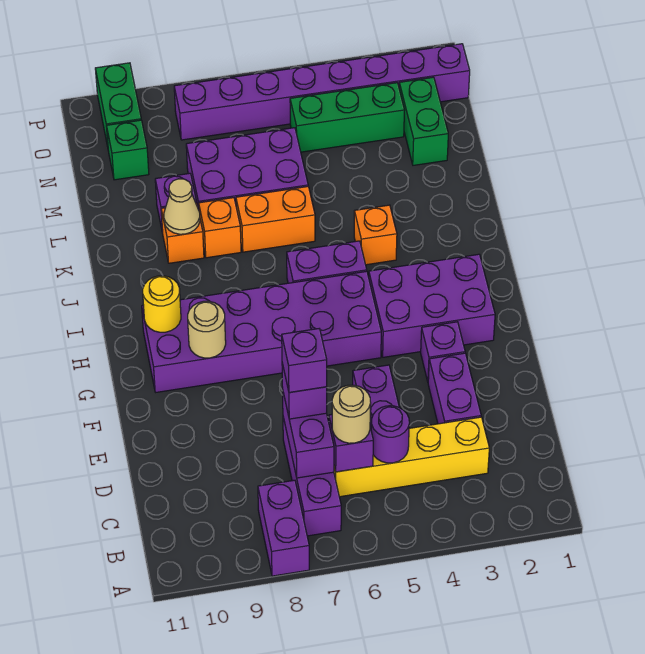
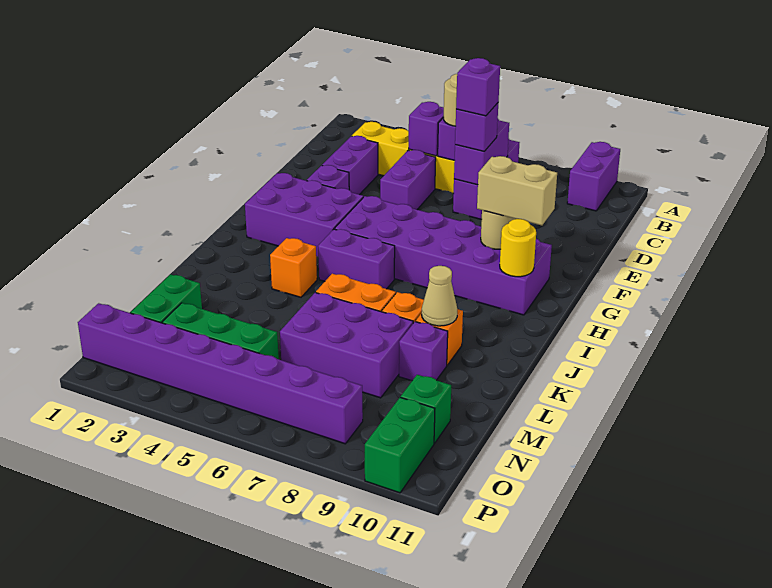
purple 1x2 brick [258,480,309,576] -> purple 1x2 brick moved to [567,142,620,211]
purple 1x1 round brick [371,406,409,463] -> purple 1x1 brick [409,102,444,156]
none -> tan 1x2 brick [477,156,557,225]

